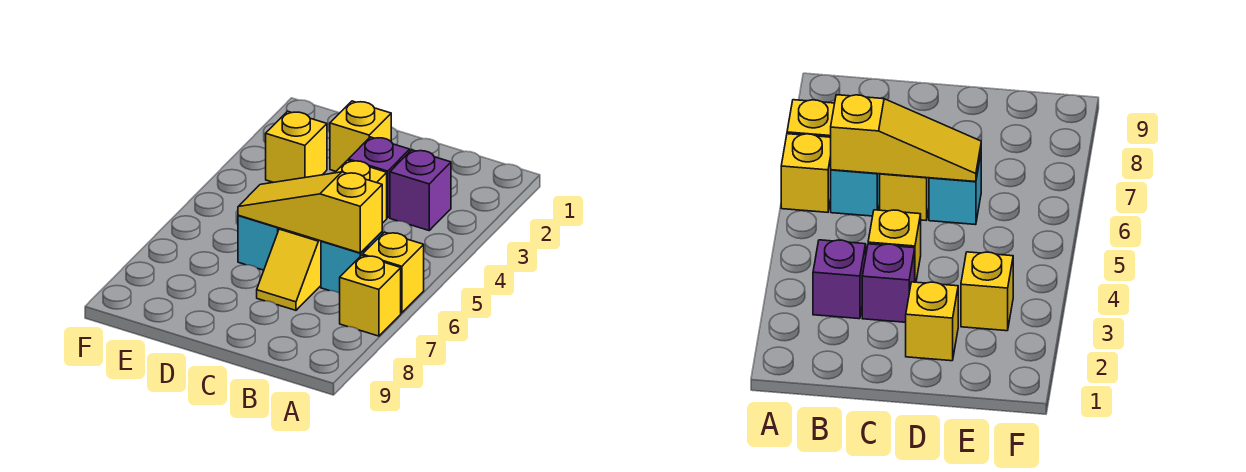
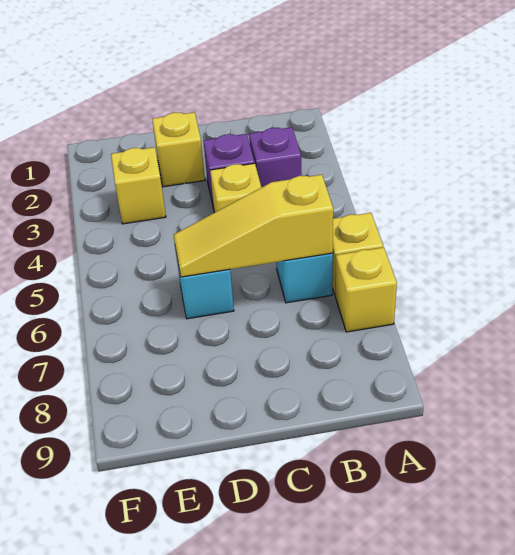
yellow 1x2 slope [257,228,321,310] -> none

